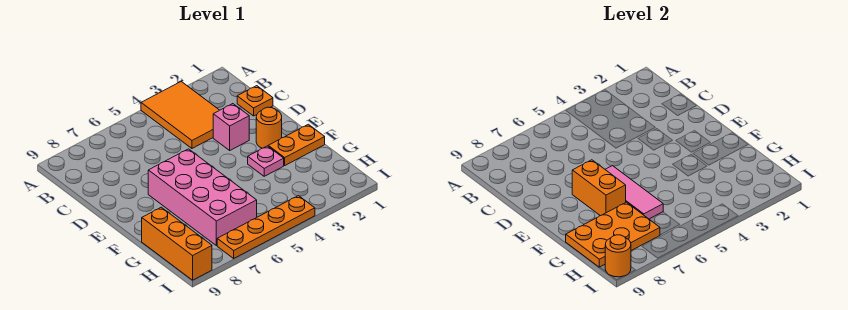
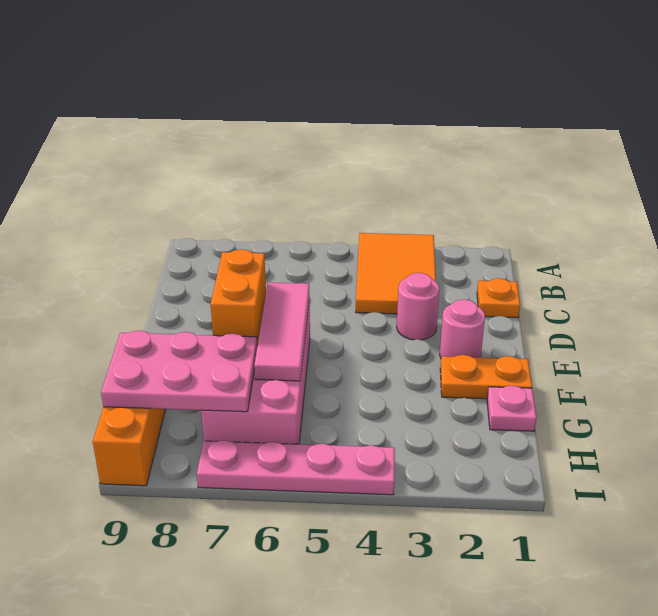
pink 1x1 brick [213,104,249,150] -> pink 1x1 round brick [397,273,439,340]
orange 1x1 round brick [256,107,282,148] -> pink 1x1 round brick [440,300,485,358]
pink 1x1 plate [248,146,284,176] -> pink 1x1 plate moved to [487,386,537,431]
orange 2x3 plate [566,202,660,267] -> pink 2x3 plate [101,331,257,412]
orange 1x4 plate [217,196,315,258] -> pink 1x4 plate [197,440,395,495]
orange 1x1 round brick [605,235,631,277] -> none

